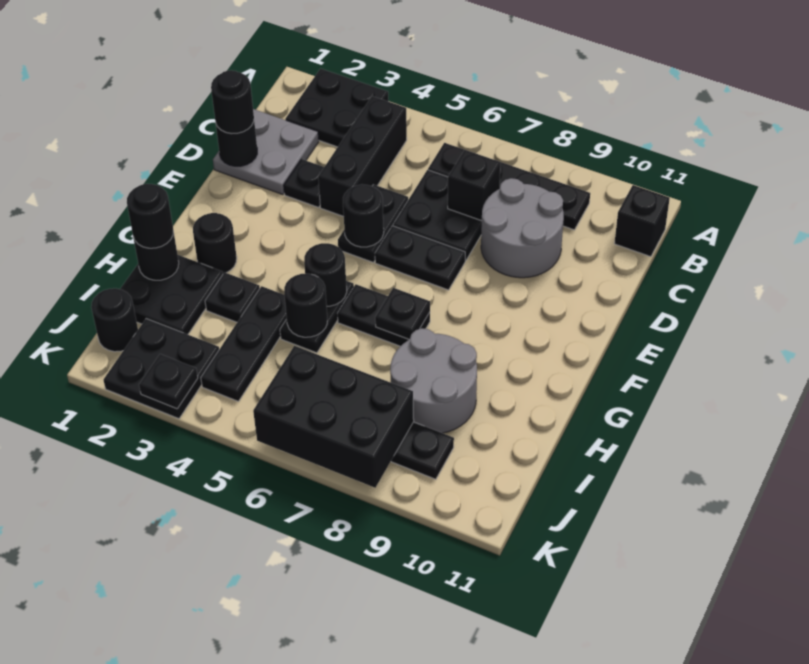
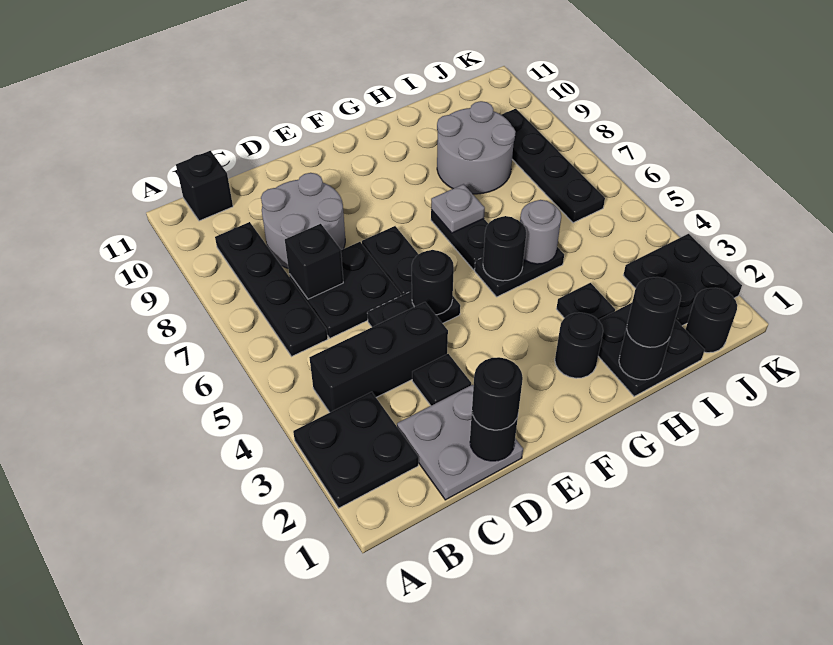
black 1x1 plate [375,288,430,340] -> grey 1x1 plate [431,184,485,233]
black 1x3 plate [201,286,287,401] -> none
black 1x1 round brick [284,274,327,337] -> grey 1x1 round brick [520,200,561,264]
black 2x3 brick [253,346,414,488] -> none
black 1x1 plate [139,354,198,409] -> none

